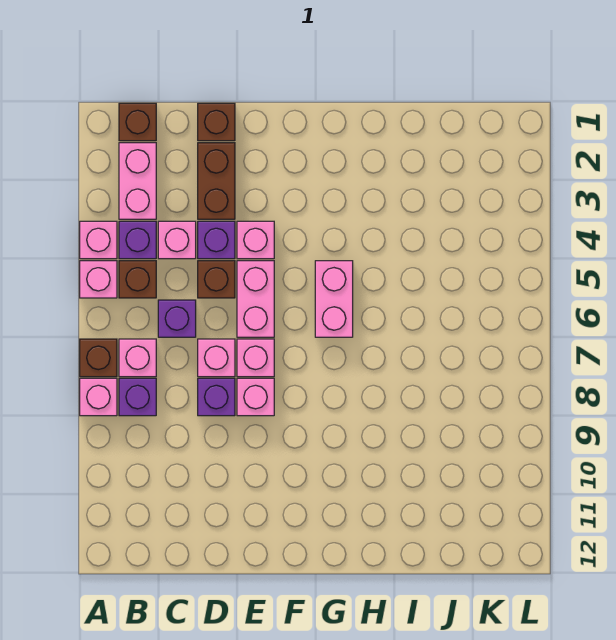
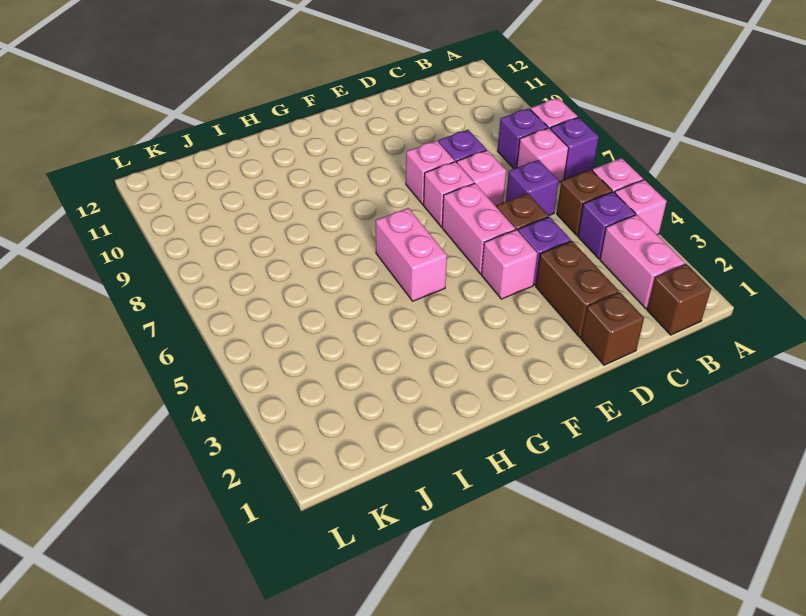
brown 1x1 brick [80,339,117,377] -> purple 1x1 brick [550,117,599,179]
pink 1x1 brick [158,221,196,259] -> none

